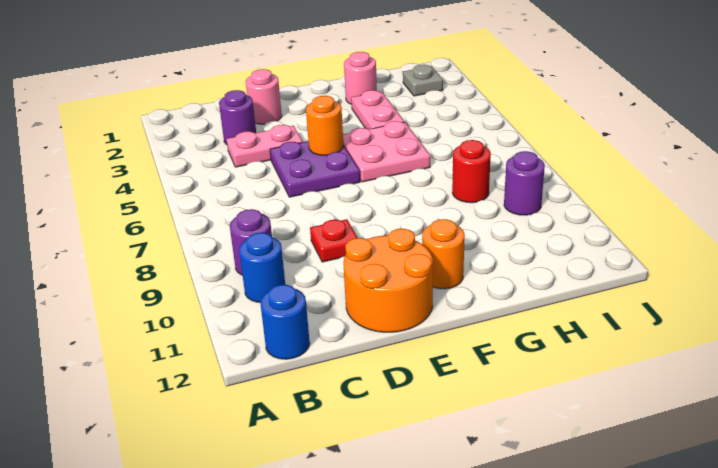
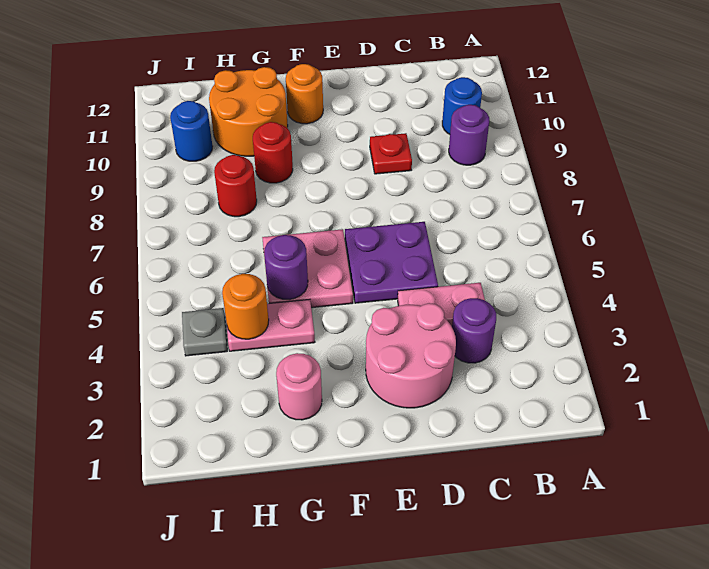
blue 1x1 round brick [260,285,310,359] -> blue 1x1 round brick moved to [170,101,213,161]
pink 1x1 round brick [246,69,282,124] -> pink 2x2 round brick [366,303,456,408]
orange 2x2 round brick [343,229,433,332] -> orange 2x2 round brick moved to [209,67,288,156]
orange 1x1 round brick [306,96,344,155] -> orange 1x1 round brick moved to [222,274,269,339]
pink 1x2 plate [351,90,404,129] -> pink 1x2 plate turned to [227,300,315,351]
none -> red 1x1 round brick [253,122,293,183]
grey 1x1 plate [403,65,443,96] -> grey 1x1 plate moved to [182,308,227,356]
purple 1x1 round brick [504,151,545,215] -> purple 1x1 round brick moved to [264,235,308,300]

